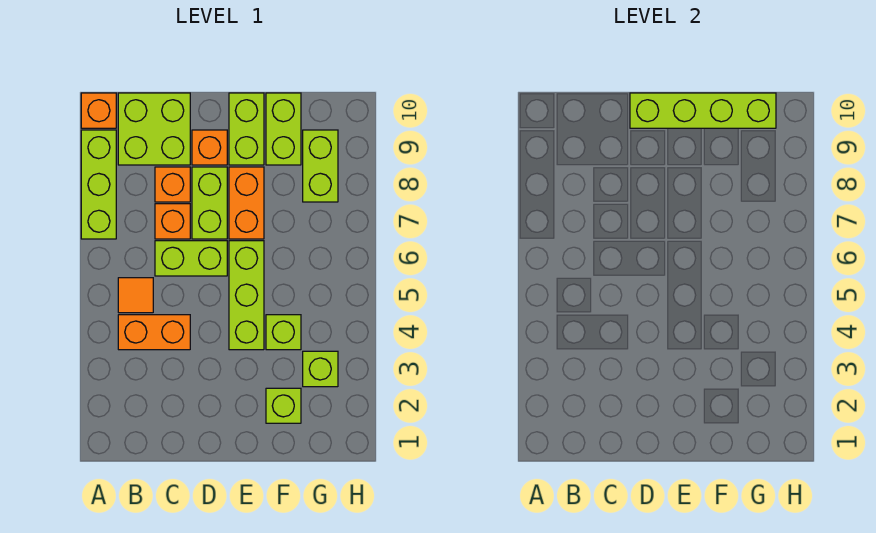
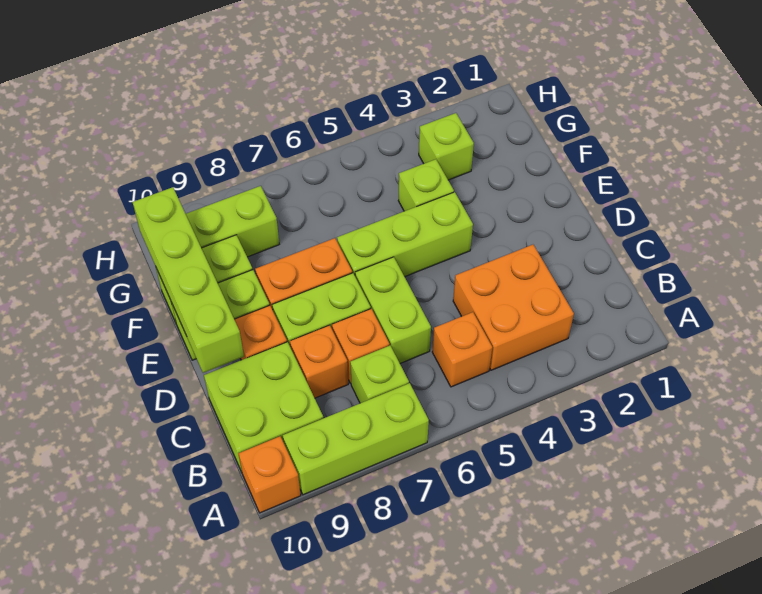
orange 1x2 brick [118,315,190,350] -> orange 2x2 brick [453,245,574,370]
orange 1x1 tile [118,278,153,313] -> orange 1x1 brick [432,312,492,387]
lime 1x1 brick [266,388,301,423] -> lime 1x1 brick moved to [350,346,409,403]

